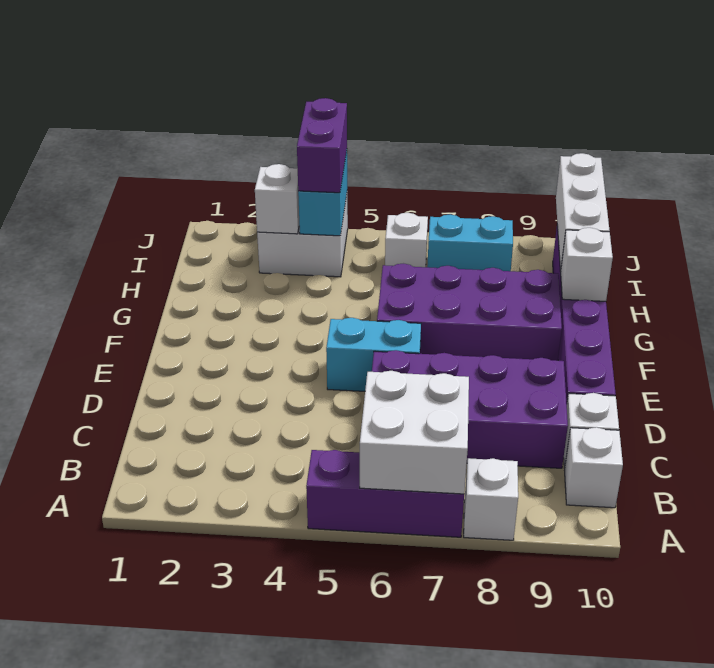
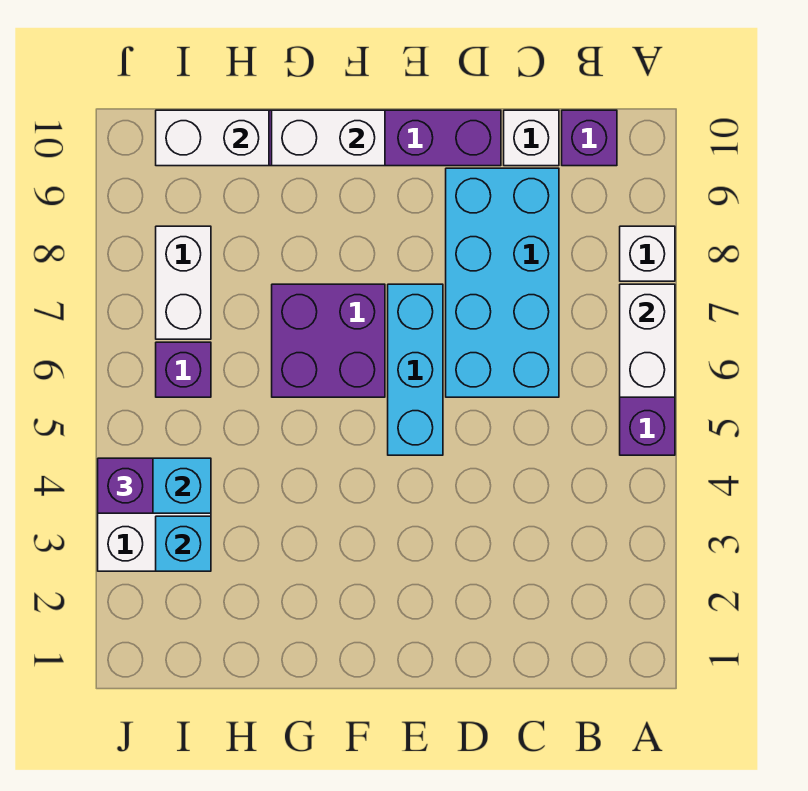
white 2x2 brick [360,371,469,494] -> white 1x2 brick [620,284,675,397]
white 1x1 brick [565,427,623,508] -> purple 1x1 brick [562,110,617,166]
purple 2x4 brick [372,350,568,468] -> cyan 2x4 brick [446,168,559,397]
cyan 1x2 brick [326,318,421,391] -> cyan 1x3 brick [388,284,443,455]
purple 2x4 brick [377,264,562,361] -> purple 2x2 brick [272,284,385,397]
white 1x1 brick [561,228,613,301] -> white 1x2 brick [272,110,385,166]
white 1x3 brick [556,153,610,271] -> white 1x2 brick [156,110,269,166]
white 1x1 brick [255,164,299,234] -> cyan 1x1 brick [156,516,211,571]
purple 1x2 brick [297,98,347,193] -> purple 1x1 brick [98,458,153,513]
white 1x1 brick [385,213,428,267] -> purple 1x1 brick [156,342,211,397]
cyan 1x2 brick [427,214,513,271] -> white 1x2 brick [156,226,211,339]

